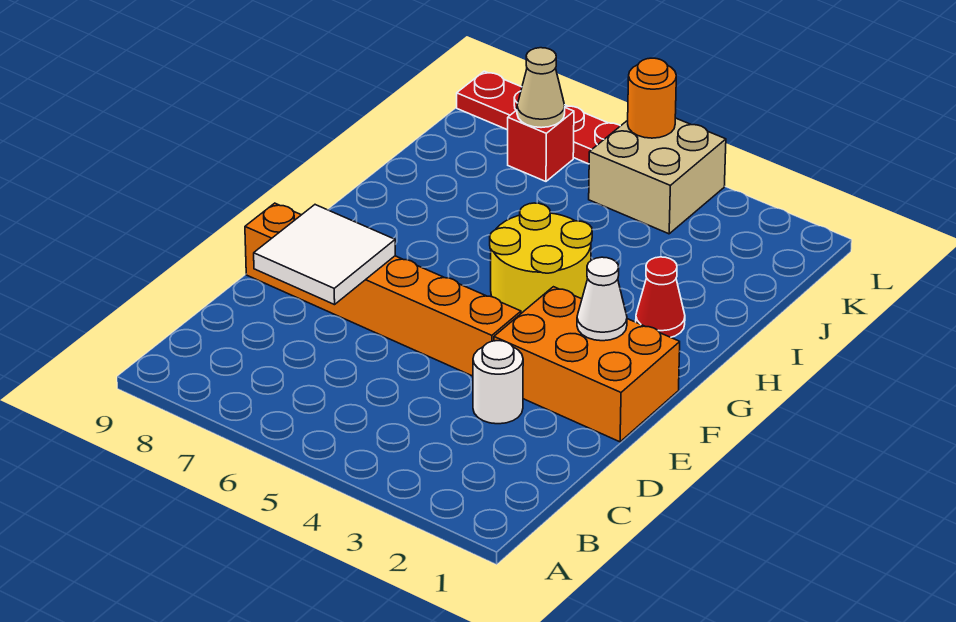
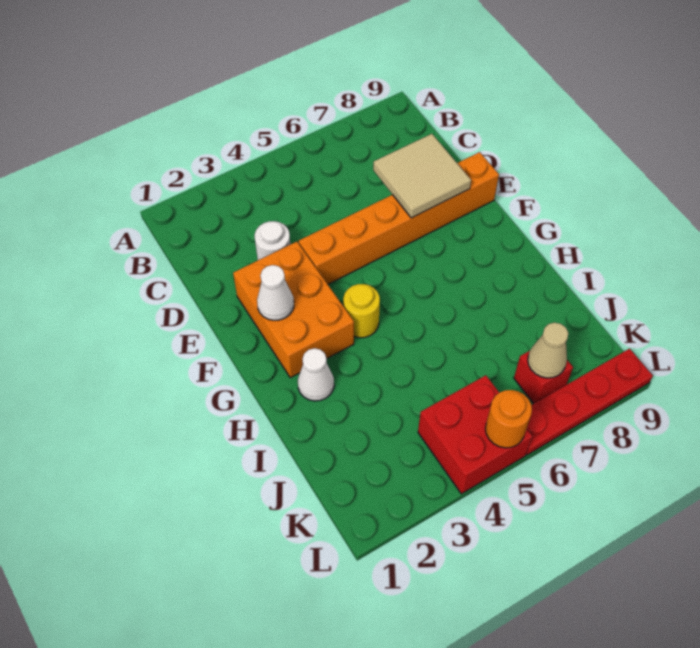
white 2x2 tile [254,205,395,305] -> tan 2x2 tile [373,134,471,218]
orange 2x3 brick [494,287,680,442] -> orange 2x3 brick turned to [233,242,354,378]
yellow 2x2 round brick [490,203,592,313] -> yellow 1x1 round brick [343,284,380,338]
red 1x1 cone [636,257,685,337] -> white 1x1 cone [298,348,334,401]
tan 2x2 brick [589,118,726,234] -> red 2x2 brick [418,375,532,494]

